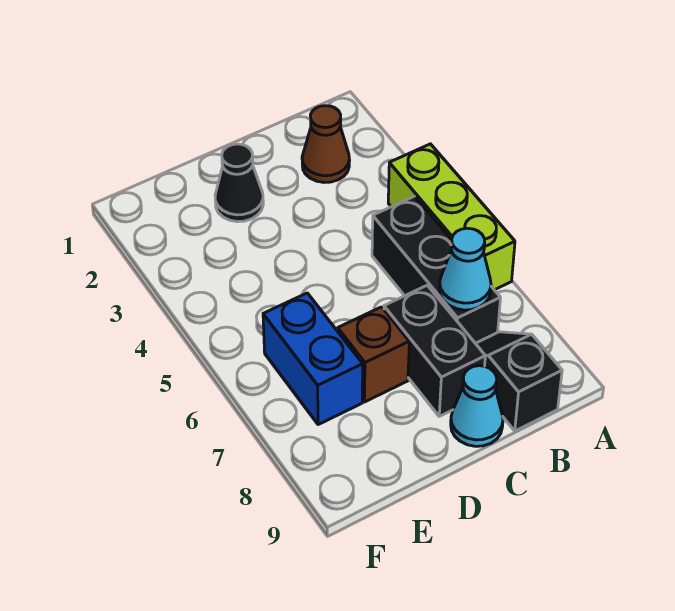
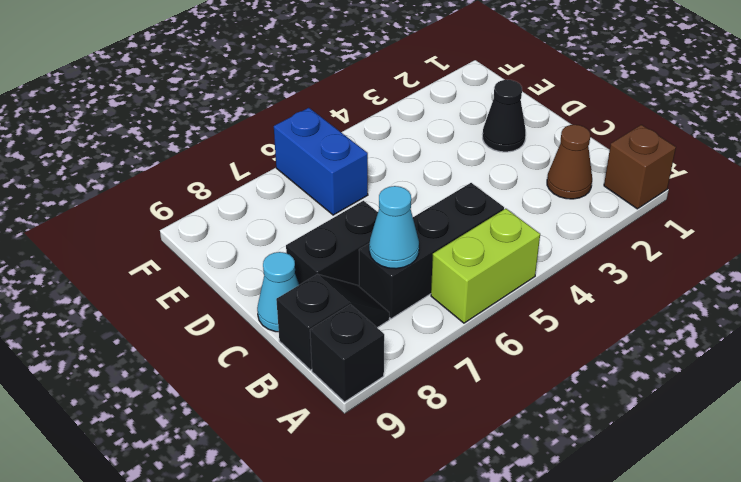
lime 1x3 brick [388,144,515,290] -> lime 1x2 brick [431,209,540,323]
none -> black 1x1 brick [310,305,384,402]
brown 1x1 brick [338,307,409,402] -> brown 1x1 brick moved to [604,125,676,209]
blue 1x2 brick [263,293,363,425] -> blue 1x2 brick turned to [274,108,368,215]

